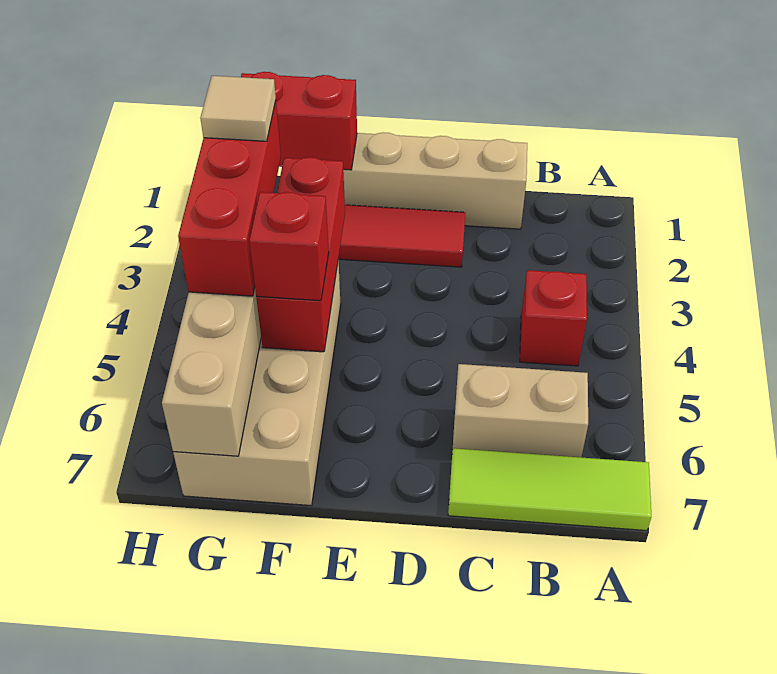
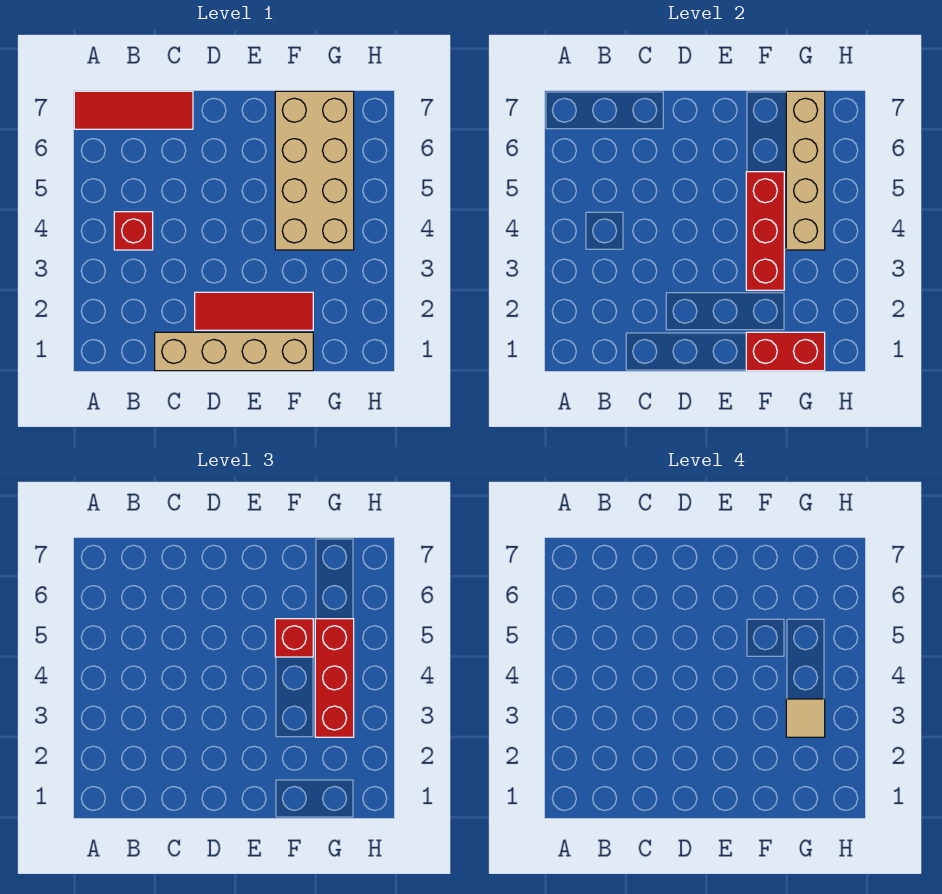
lime 1x3 tile [448,448,651,531] -> red 1x3 tile [74,91,193,129]
tan 1x2 brick [453,364,588,457] -> none

